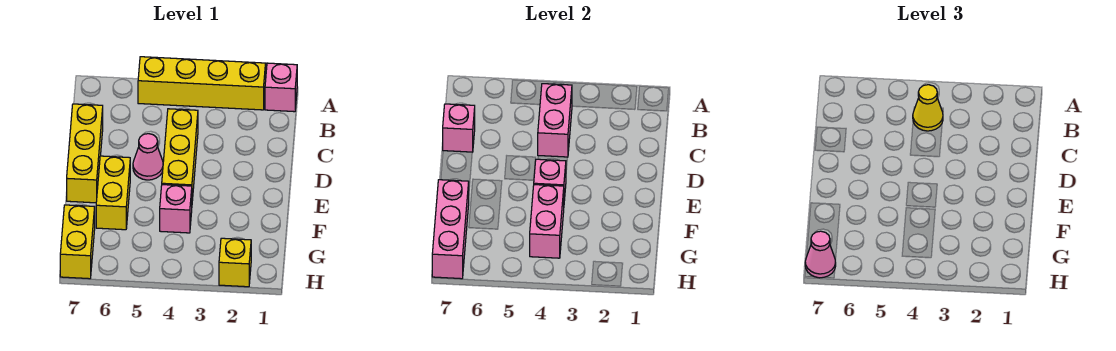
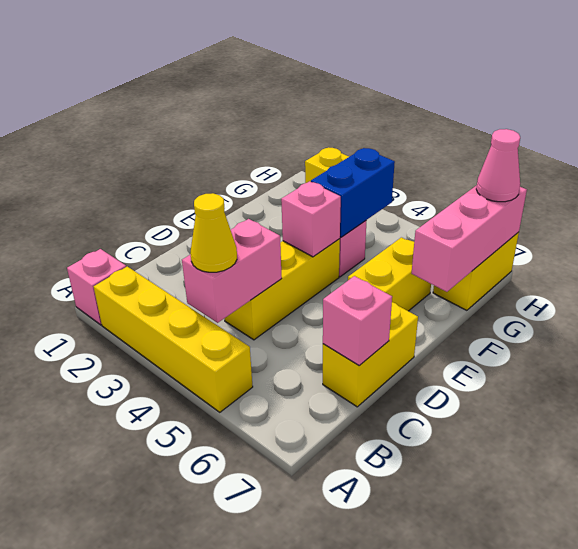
yellow 1x3 brick [67,104,103,203] -> yellow 1x2 brick [323,302,418,407]
pink 1x1 cone [133,134,163,180] -> none
pink 1x2 brick [530,185,564,258] -> blue 1x2 brick [311,148,395,237]

